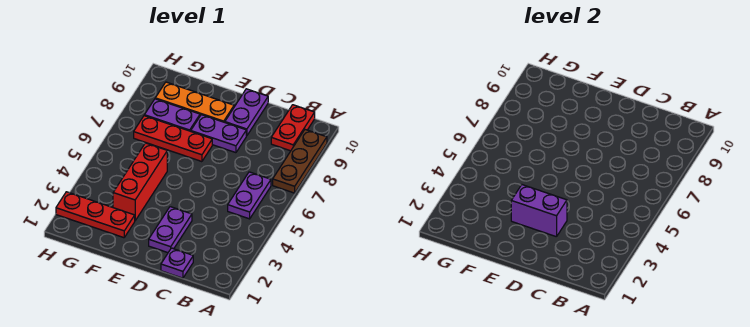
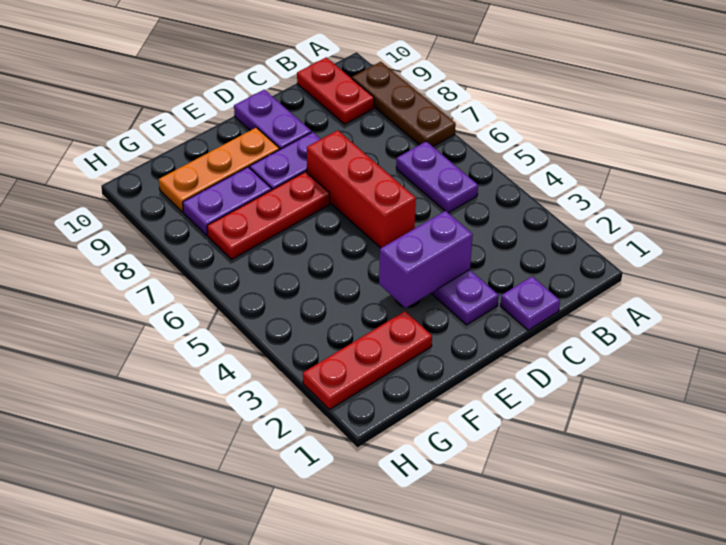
red 1x3 brick [113,143,167,220] -> red 1x3 brick moved to [307,130,416,248]

